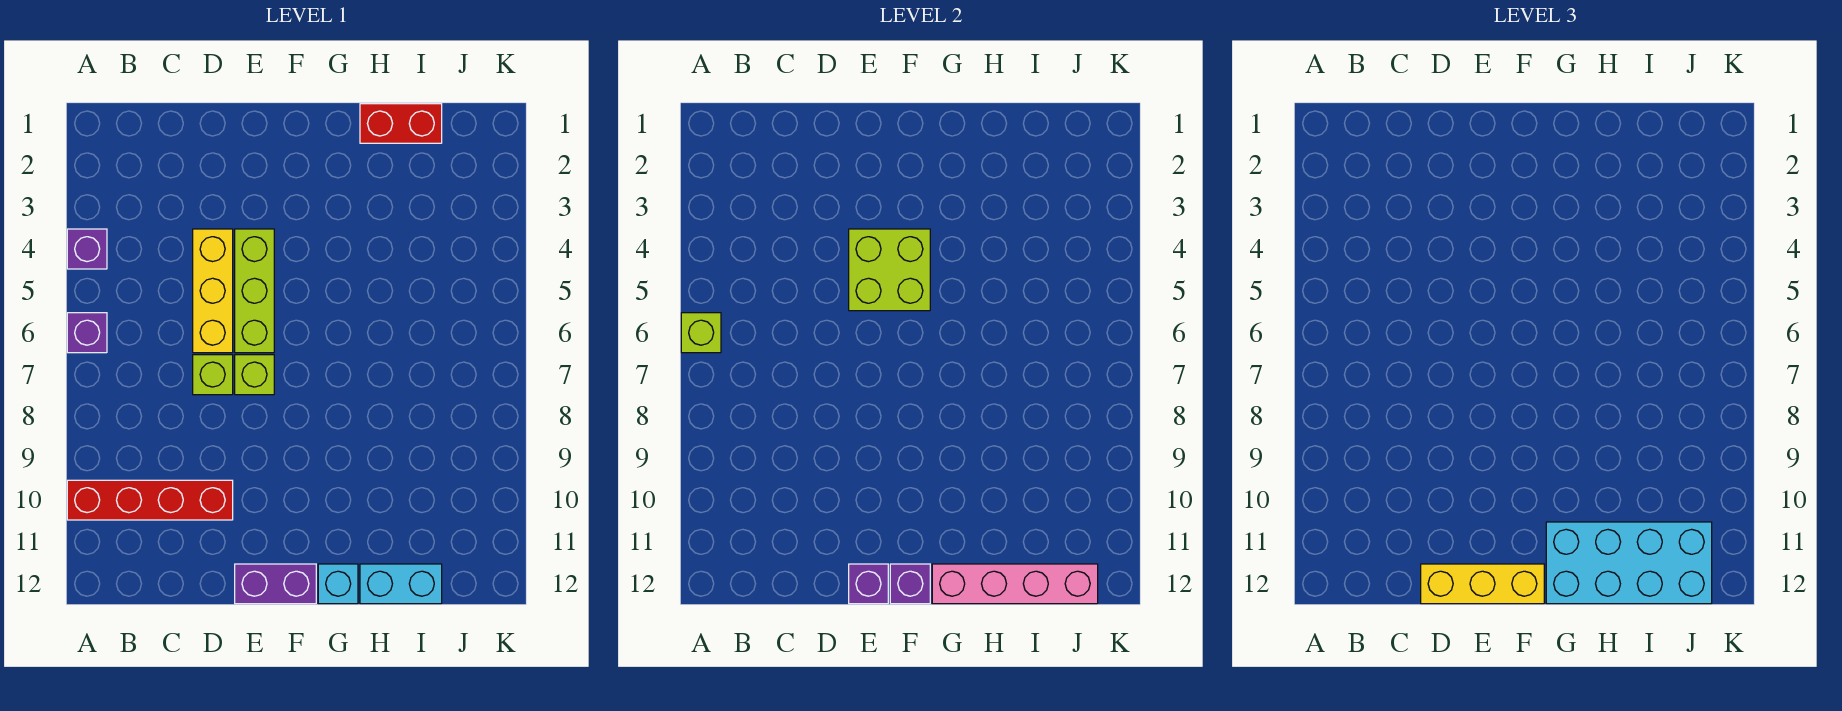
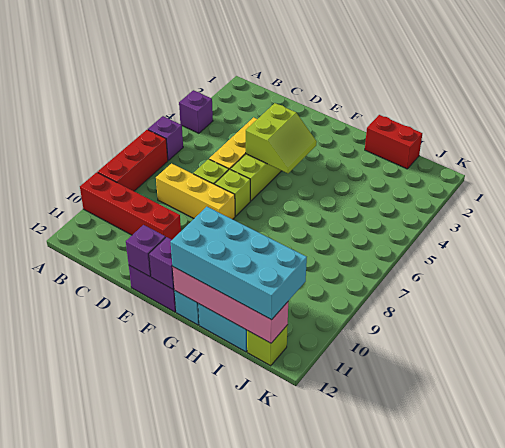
lime 1x1 brick [681,313,721,353] -> lime 1x1 brick moved to [247,325,288,366]
none -> red 1x3 brick [98,130,168,191]
yellow 1x3 brick [1421,564,1544,604] -> yellow 1x3 brick moved to [156,164,235,219]
lime 2x2 brick [849,229,930,311] -> lime 2x2 slope [246,103,317,173]

